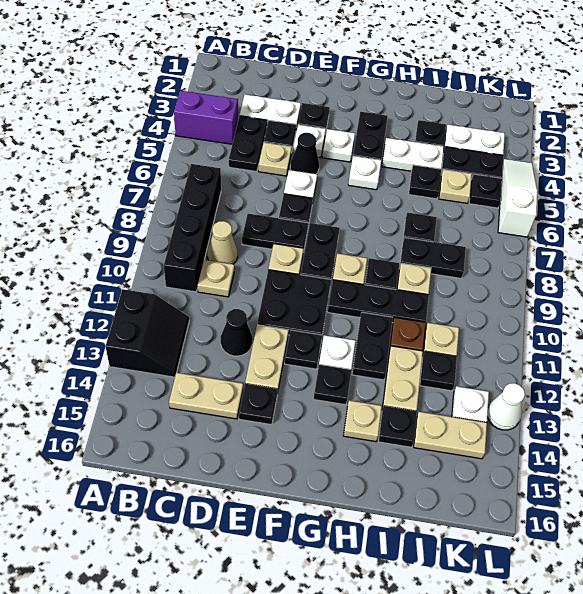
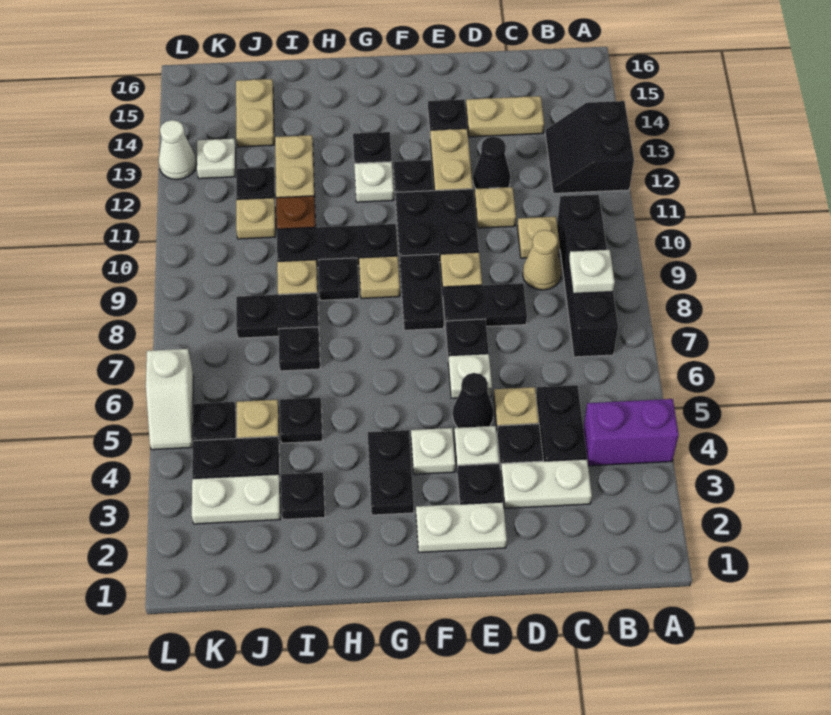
white 1x1 plate [348,156,381,190] -> white 1x1 plate moved to [569,250,615,294]
white 1x2 plate [382,138,444,171] -> white 1x2 plate moved to [416,502,507,552]
black 1x2 plate [352,312,393,380] -> none
tan 1x1 plate [343,400,382,442] -> tan 1x1 plate moved to [475,187,516,228]
black 1x1 plate [378,406,417,447] -> none
tan 1x2 plate [414,412,487,459] -> tan 1x2 plate turned to [236,79,274,147]
white 1x3 slope [498,159,537,237] -> white 1x2 slope [146,349,194,450]

